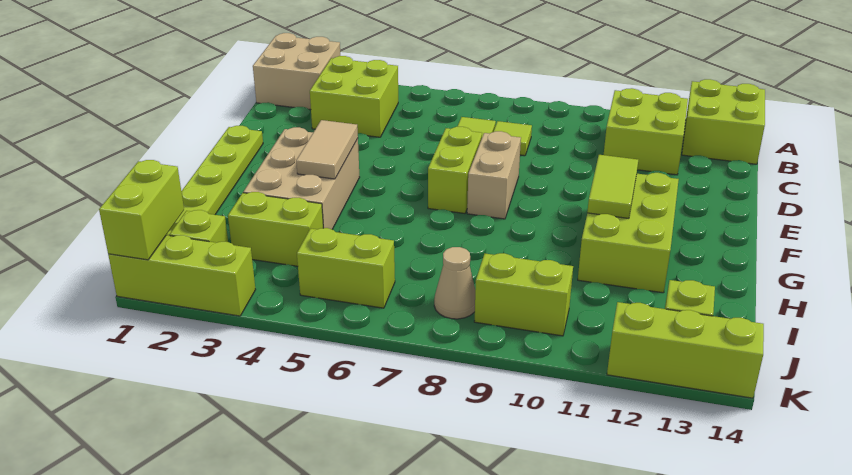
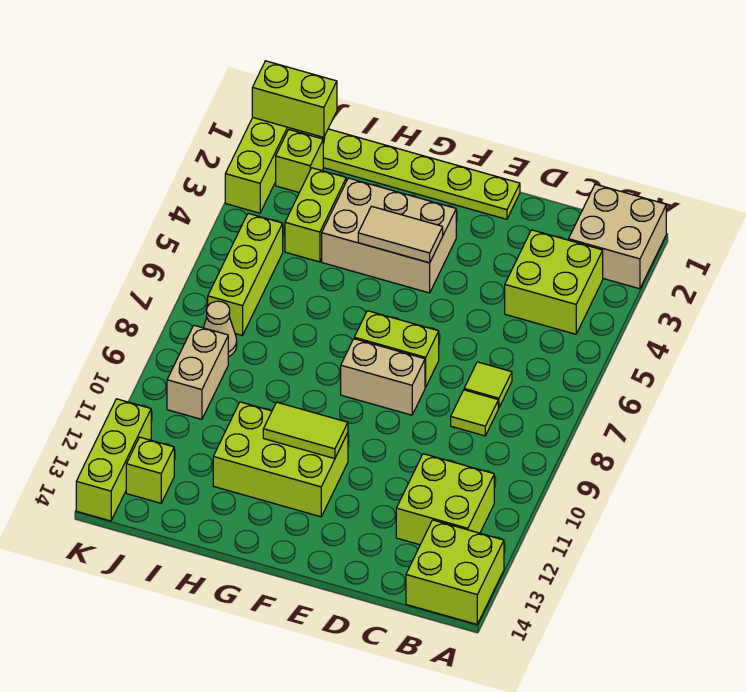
lime 1x2 brick [297,228,395,308] -> lime 1x3 brick [208,213,283,336]
lime 1x2 brick [474,253,573,336] -> tan 1x2 brick [167,325,228,419]

